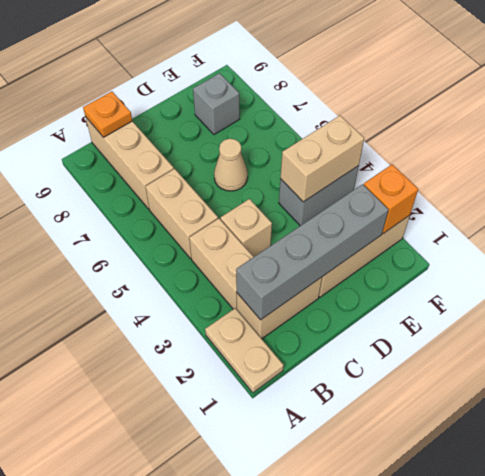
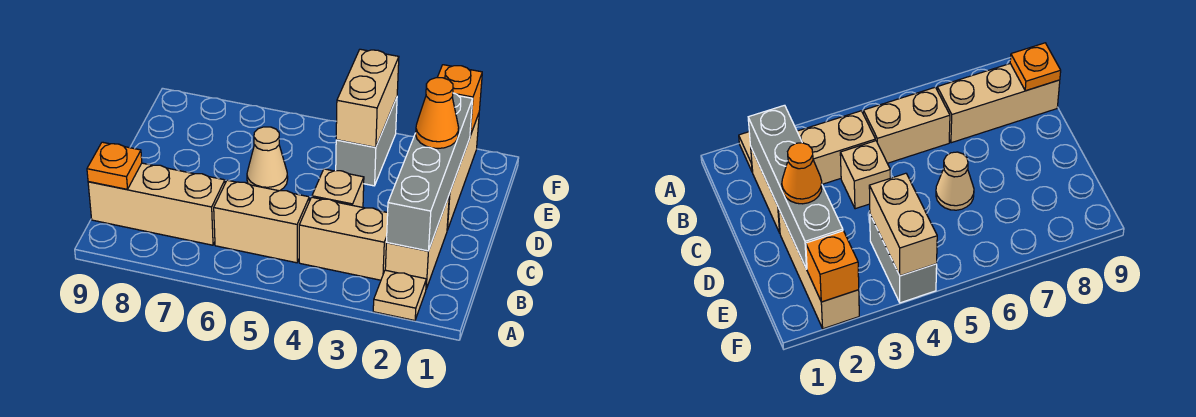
tan 1x2 plate [205,308,284,393] -> tan 1x1 plate [373,270,426,320]
none -> orange 1x1 cone [416,78,459,149]
grey 1x1 brick [193,73,240,135] -> none

